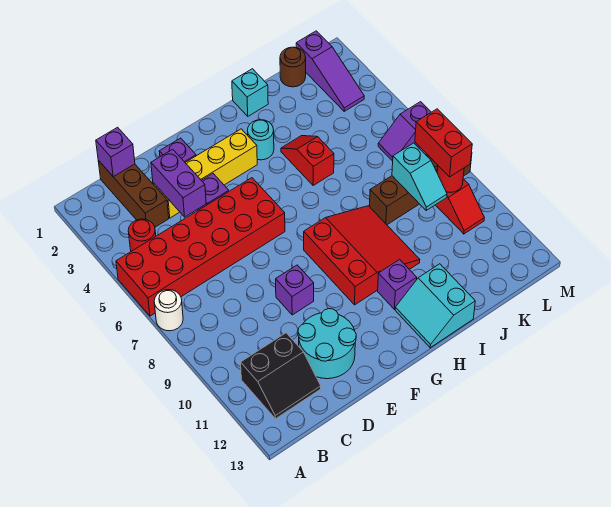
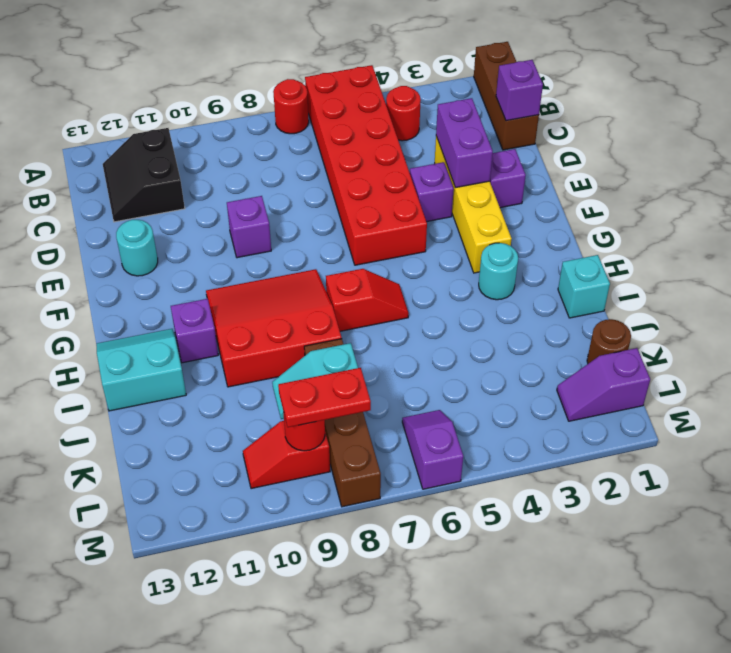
white 1x1 round brick [154,290,183,331] -> red 1x1 round brick [273,79,309,134]
brown 1x3 brick [98,160,169,227] -> brown 1x3 brick turned to [474,42,539,150]
purple 1x2 brick [151,149,206,217] -> purple 1x2 brick turned to [436,98,493,188]
cyan 2x2 round brick [298,309,356,379] -> cyan 1x1 round brick [116,220,158,276]
red 3x3 slope [304,206,420,305] -> red 3x3 slope turned to [206,269,342,387]
red 1x2 slope [281,136,334,186] -> red 1x2 slope moved to [326,269,409,331]
purple 1x3 slope [296,31,364,111] -> purple 1x2 slope [557,348,650,421]
red 1x2 brick [415,109,472,177] -> red 1x2 plate [278,368,371,427]

